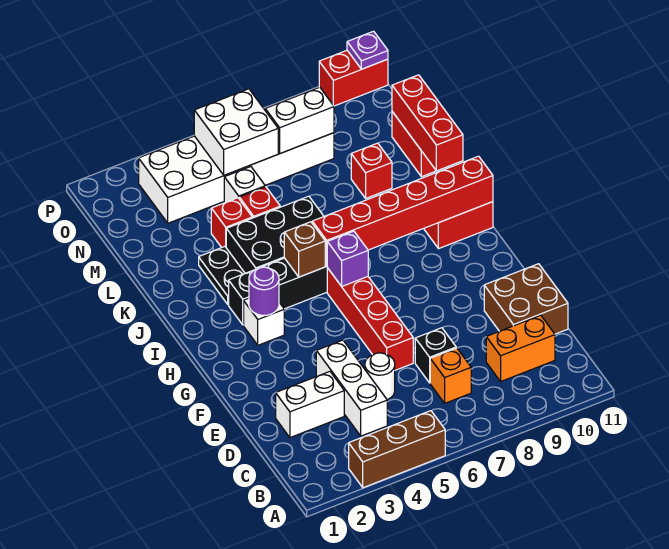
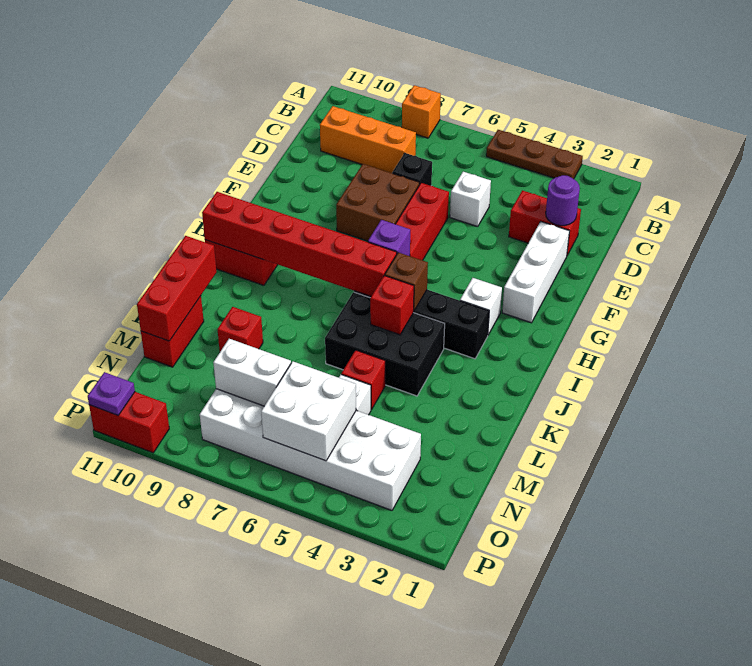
brown 1x3 brick [349,411,445,488] -> brown 1x3 plate [486,130,583,179]
white 1x3 brick [316,340,387,436] -> white 1x3 brick moved to [502,222,569,323]
orange 1x1 brick [430,348,471,403] -> orange 1x1 brick moved to [402,85,441,138]
orange 1x2 brick [486,315,555,381] -> orange 1x3 brick [320,106,416,173]
white 1x2 brick [276,372,344,438] -> red 1x2 brick [509,190,581,255]
white 1x1 round brick [365,353,395,400] -> white 1x1 brick [450,172,491,227]
brown 2x2 brick [484,264,568,334] -> brown 2x2 brick moved to [336,164,419,241]
purple 1x1 round brick [249,267,279,315] -> purple 1x1 round brick moved to [546,175,580,226]
black 1x2 plate [199,247,245,305] -> none
red 1x1 brick [211,198,252,248] -> red 1x1 brick moved to [370,275,414,335]

